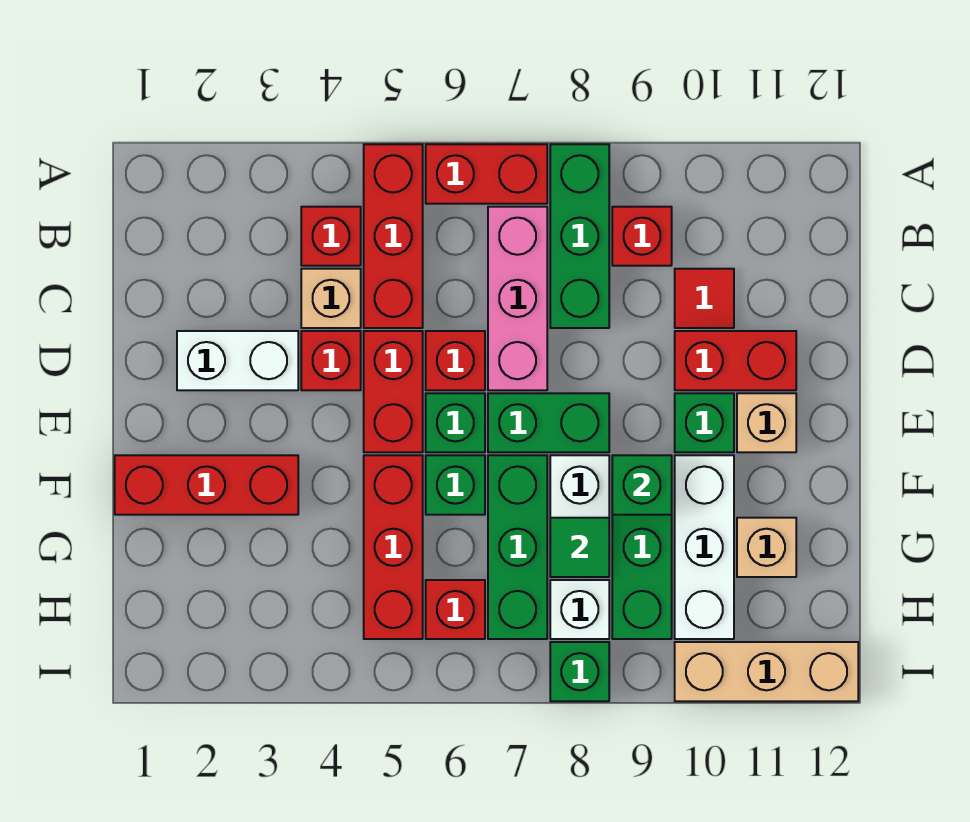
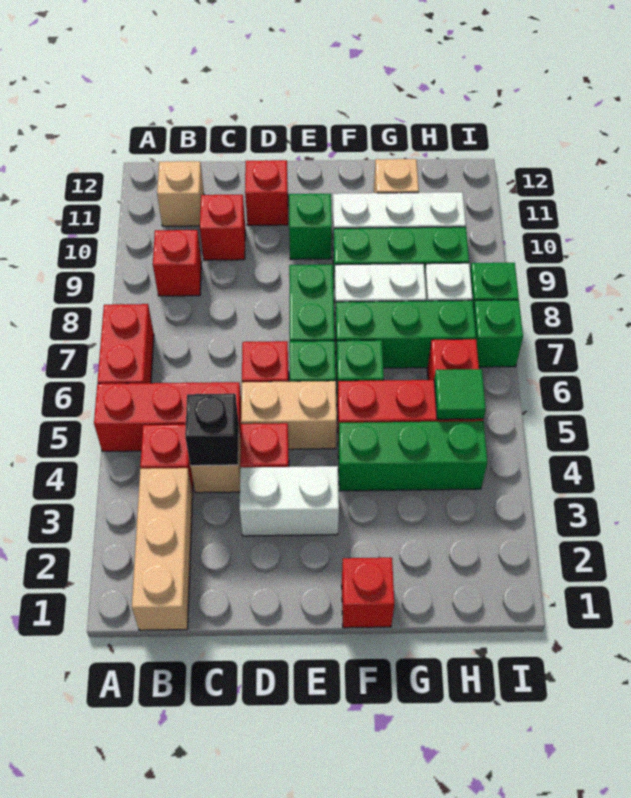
green 1x3 brick [550,144,609,328] -> green 1x3 brick moved to [338,421,487,491]
pink 1x3 brick [488,207,547,390] -> none
none -> black 1x1 brick [185,394,239,466]
red 1x1 tile [675,269,734,328] -> red 1x1 brick [200,195,245,260]
white 1x2 brick [177,331,298,390] -> white 1x2 brick turned to [240,466,339,536]
red 1x2 brick [364,331,423,452] -> tan 1x2 brick [241,381,337,449]
red 1x2 brick [675,331,796,390] -> red 1x1 brick [245,160,288,225]
tan 1x1 brick [737,393,796,452] -> tan 1x1 brick moved to [157,161,204,226]
red 1x3 brick [115,455,298,515] -> red 1x1 brick [342,558,394,628]
green 1x1 brick [612,455,672,515] -> green 1x1 brick moved to [473,300,523,367]
green 1x1 tile [550,518,609,577] -> green 1x1 tile moved to [434,369,486,419]
tan 1x3 brick [675,642,858,701] -> tan 1x3 brick moved to [132,468,193,630]

